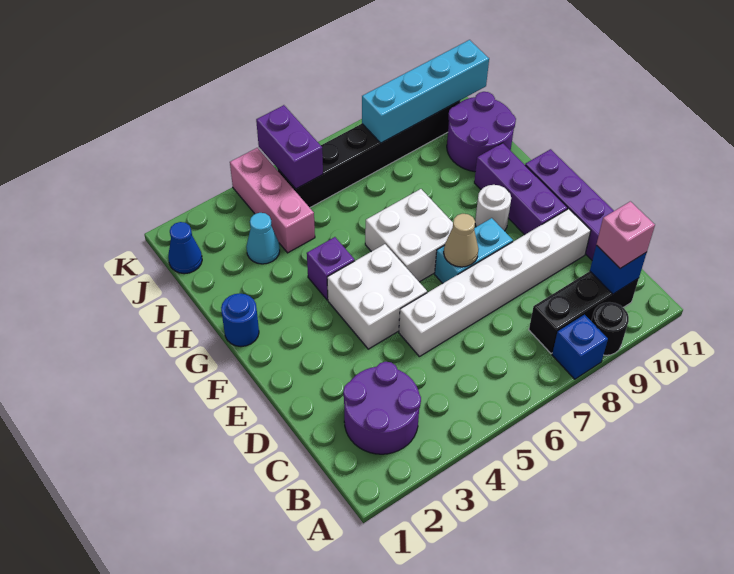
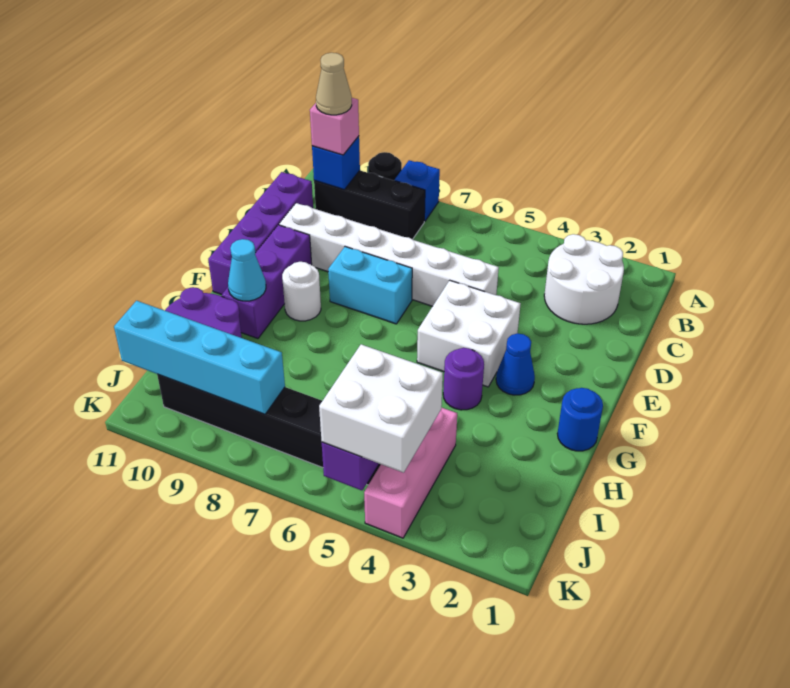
purple 2x2 round brick [343,362,421,454] -> white 2x2 round brick [544,234,624,324]
tan 1x1 cone [444,214,478,267] -> tan 1x1 cone moved to [316,53,352,115]
white 2x2 brick [365,189,453,282] -> white 2x2 brick moved to [319,344,443,473]
purple 1x1 brick [307,237,355,300] -> purple 1x1 round brick [443,348,484,410]
cyan 1x1 cone [246,213,280,264] -> cyan 1x1 cone moved to [228,239,266,301]
blue 1x1 cone [168,222,202,274] -> blue 1x1 cone moved to [496,333,535,395]

